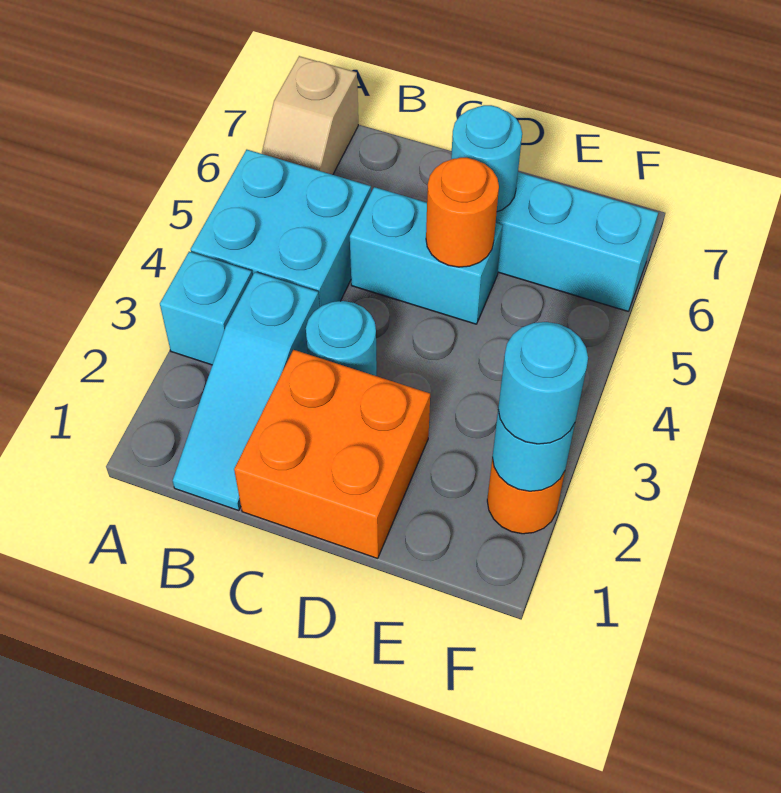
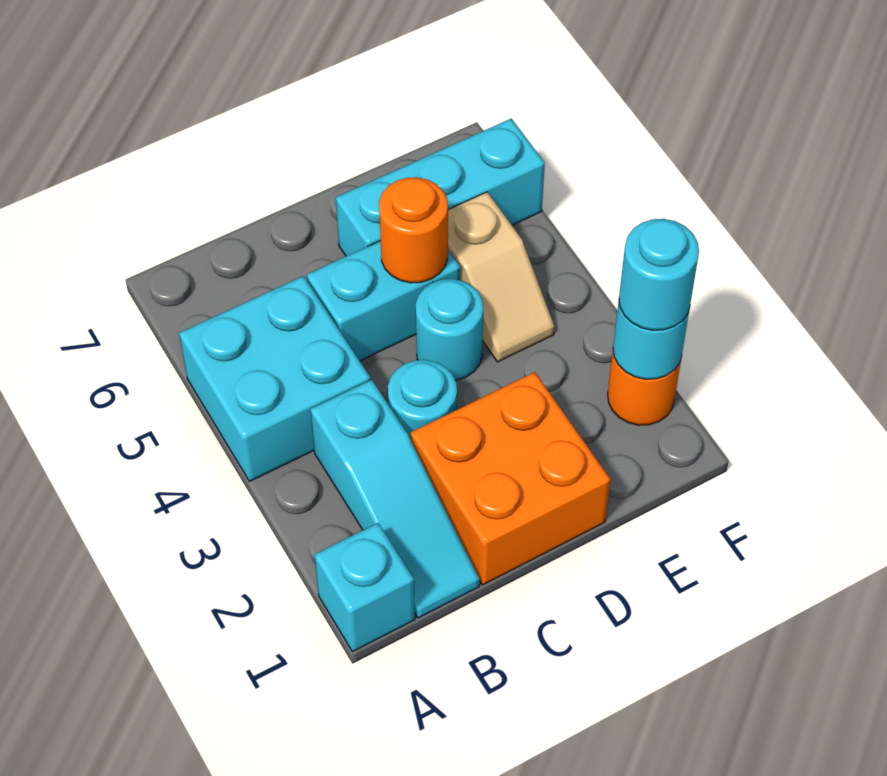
cyan 1x1 brick [160,252,252,365] -> cyan 1x1 brick moved to [314,523,415,652]
tan 1x2 slope [262,56,358,175] -> tan 1x2 slope moved to [448,192,555,362]
cyan 1x1 round brick [451,105,522,212] -> cyan 1x1 round brick moved to [416,279,483,380]

